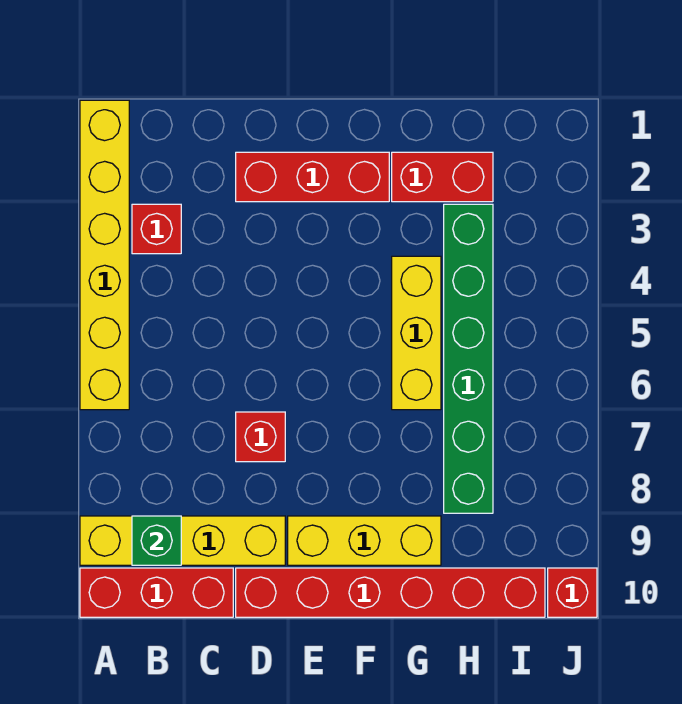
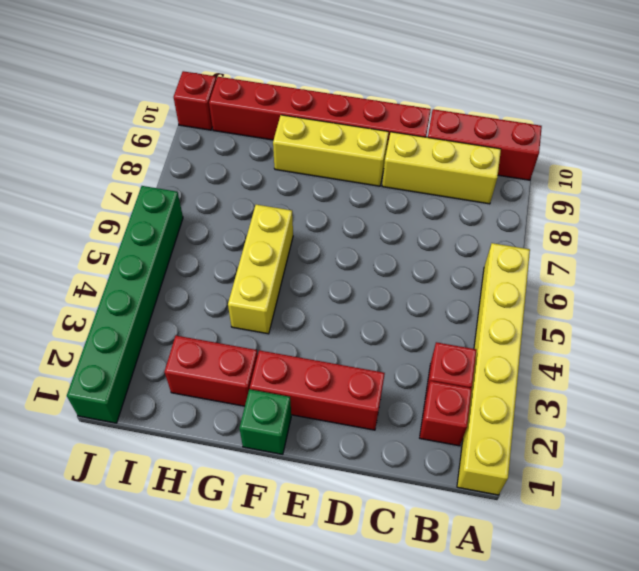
yellow 1x4 brick [80,516,285,565] -> yellow 1x3 brick [382,132,501,204]
green 1x1 brick [132,516,181,565] -> green 1x1 brick moved to [239,389,291,454]
red 1x1 brick [236,412,285,462] -> red 1x1 brick moved to [420,381,472,446]
green 1x6 brick [444,204,493,513] -> green 1x6 brick moved to [67,186,183,423]

